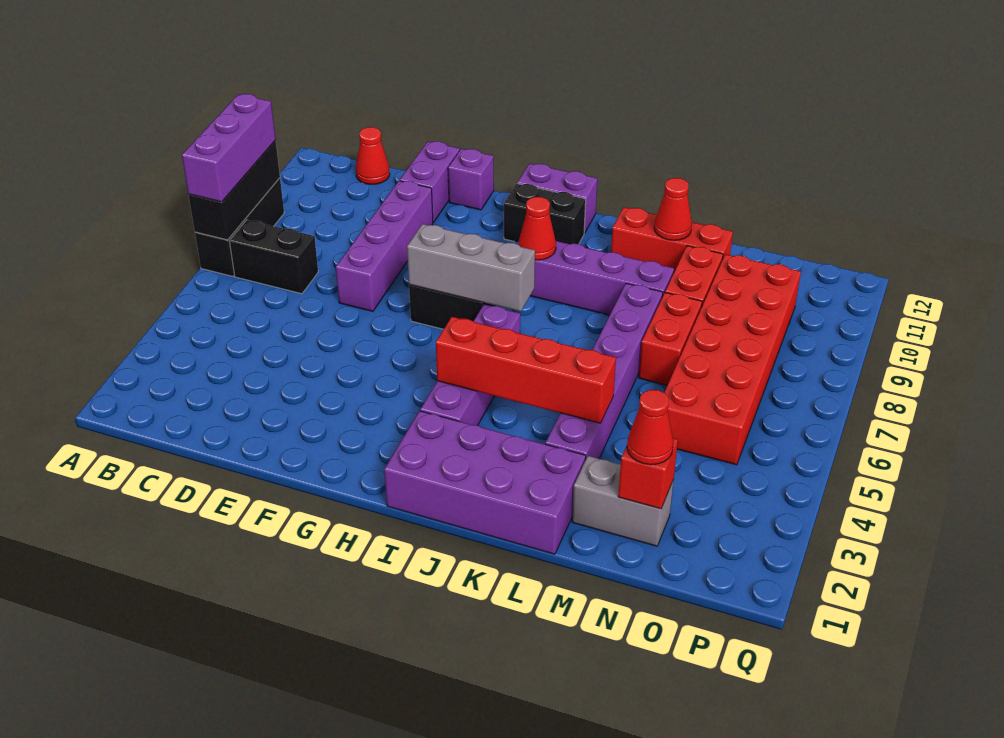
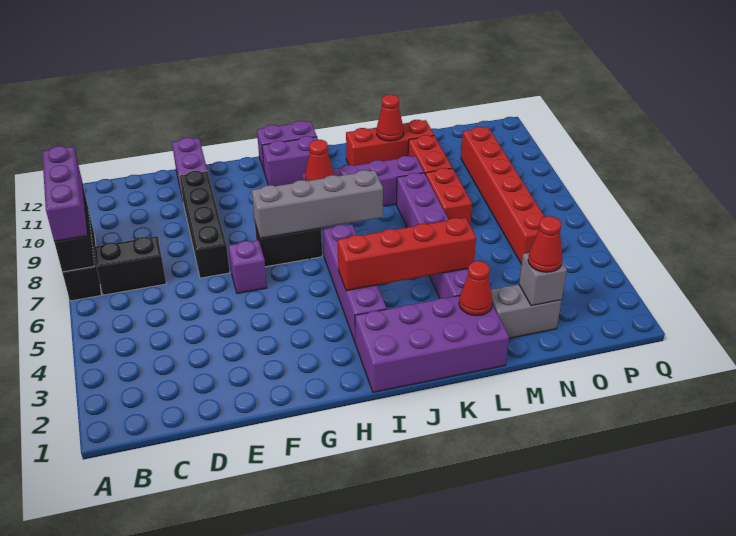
red 1x1 cone [356,127,390,184] -> red 1x1 cone moved to [459,261,493,316]
purple 1x4 brick [336,181,433,311] -> black 1x4 brick [179,171,230,278]
purple 1x1 brick [448,149,494,210] -> purple 1x1 brick moved to [228,240,267,294]
grey 1x3 brick [407,224,535,311] -> grey 1x4 brick [252,170,383,238]
black 1x2 brick [504,184,586,244] -> purple 1x2 brick [262,136,318,186]
red 1x1 brick [618,438,678,509] -> grey 1x1 brick [519,253,567,306]
red 2x6 brick [664,254,801,465] -> red 1x6 brick [461,127,545,264]

